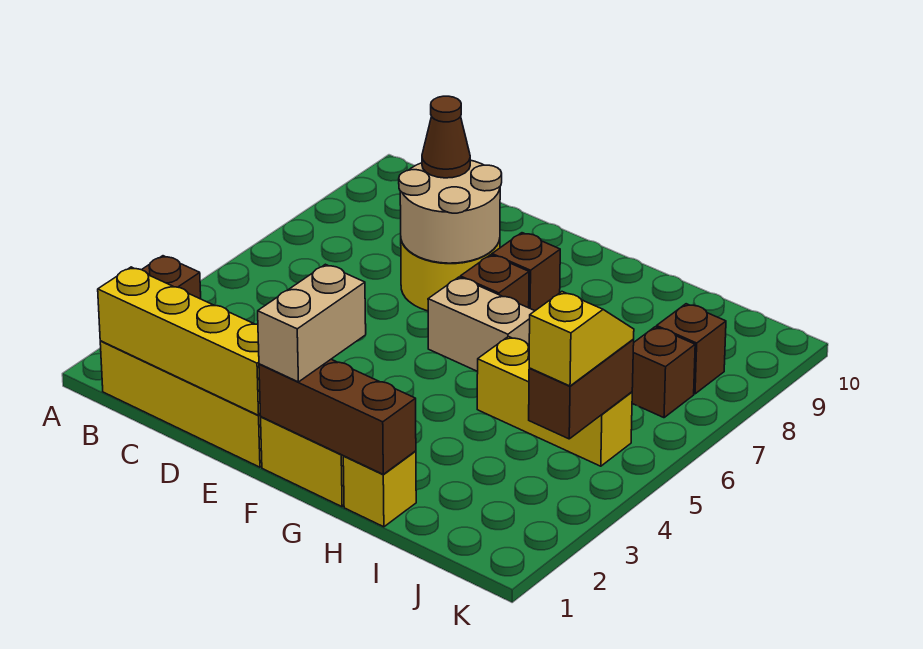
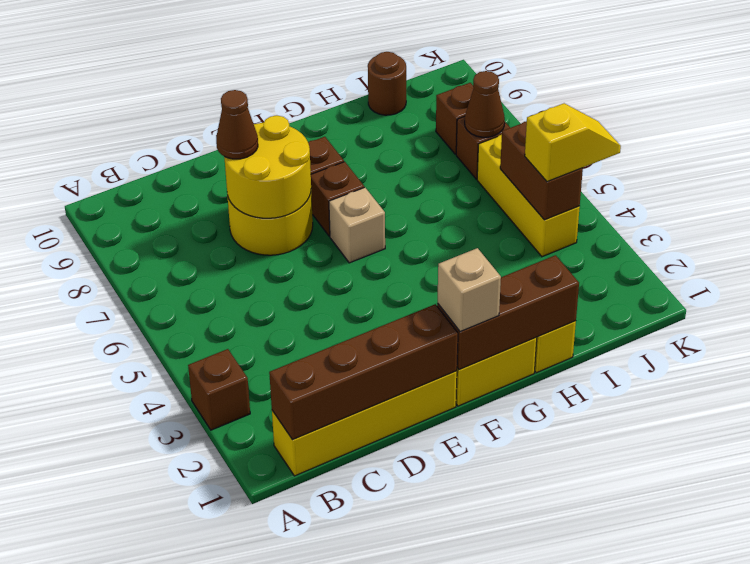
yellow 1x4 brick [98,267,260,415] -> brown 1x4 brick [269,304,458,440]
tan 2x2 round brick [399,160,502,263] -> yellow 2x2 round brick [224,116,311,218]
tan 1x2 brick [258,264,366,382] -> tan 1x1 brick [438,248,501,332]
tan 1x2 brick [428,277,534,372] -> tan 1x1 brick [329,187,385,263]
yellow 1x3 brick [477,337,632,466] -> yellow 1x3 brick turned to [477,135,580,257]
none -> brown 1x1 round brick [368,52,406,115]
yellow 1x2 slope [529,292,634,386] -> yellow 1x2 slope turned to [525,103,621,182]
none -> brown 1x1 cone [465,71,505,137]

